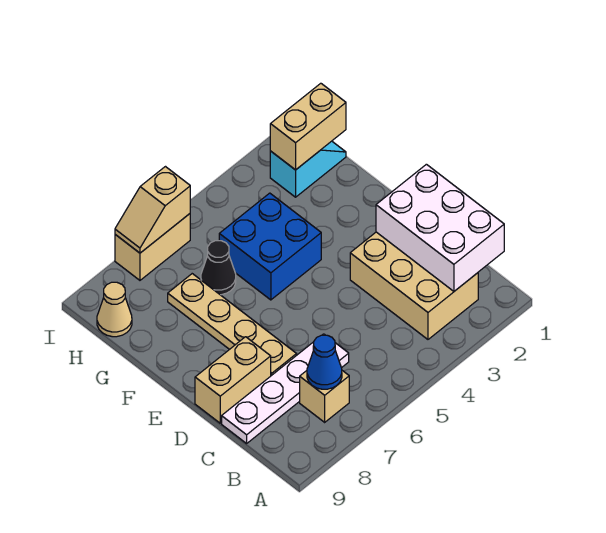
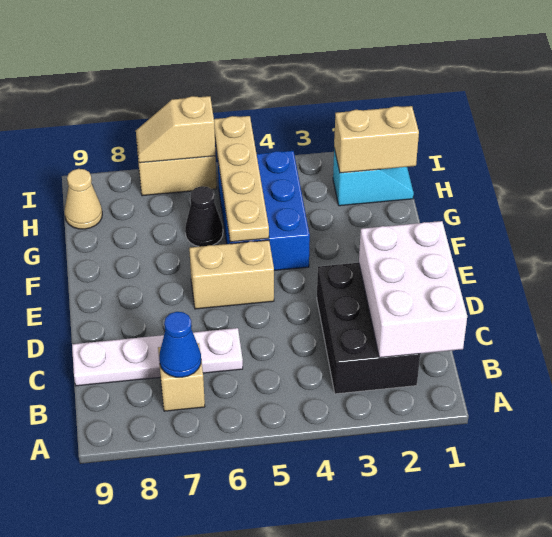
tan 2x3 brick [350,232,478,339] -> black 2x3 brick [317,263,420,394]
tan 1x4 plate [168,274,297,376] -> tan 1x4 plate moved to [214,116,269,242]
tan 1x2 brick [195,337,271,423] -> tan 1x2 brick moved to [189,240,274,309]
blue 2x2 brick [219,193,321,300] -> blue 2x3 brick [218,151,310,270]

